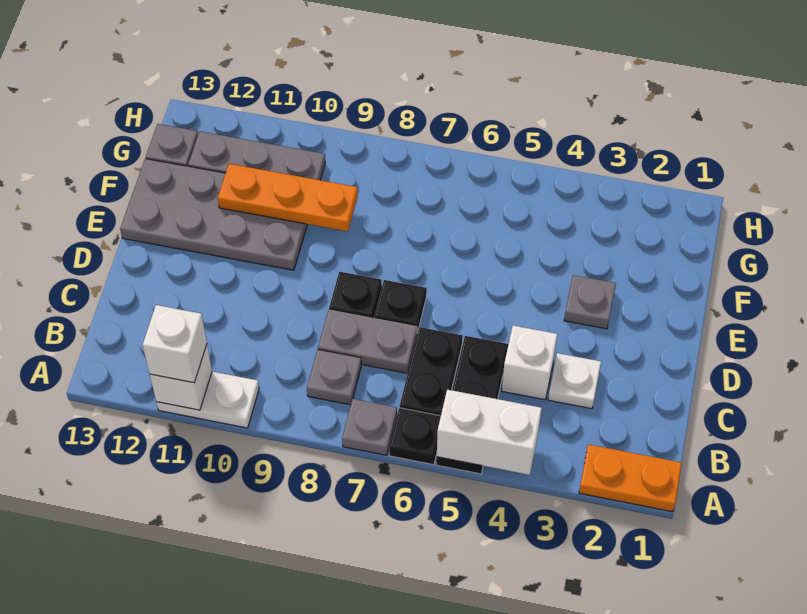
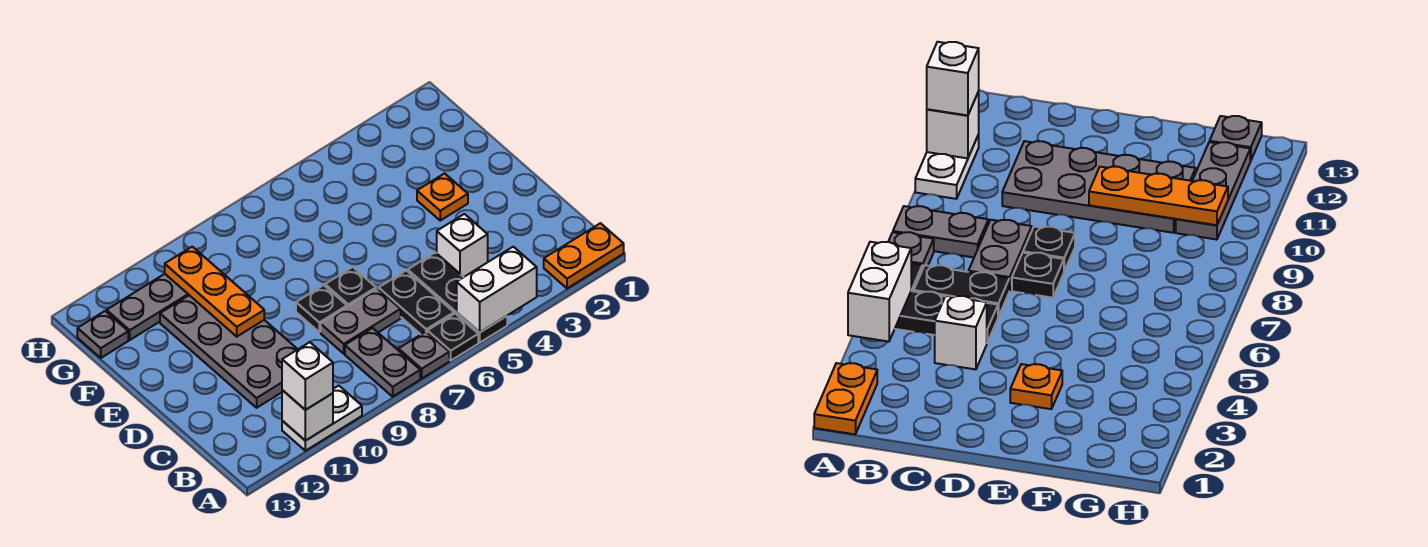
grey 1x1 plate [307,350,361,405] -> grey 1x2 plate [345,328,420,397]
white 1x1 plate [548,353,601,409] -> none
grey 1x1 plate [564,275,616,329] -> orange 1x1 plate [417,173,468,220]
grey 2x4 plate [120,159,308,270] -> grey 2x4 plate turned to [160,295,298,408]
orange 1x3 plate [218,164,358,231] -> orange 1x3 plate turned to [165,247,264,337]

